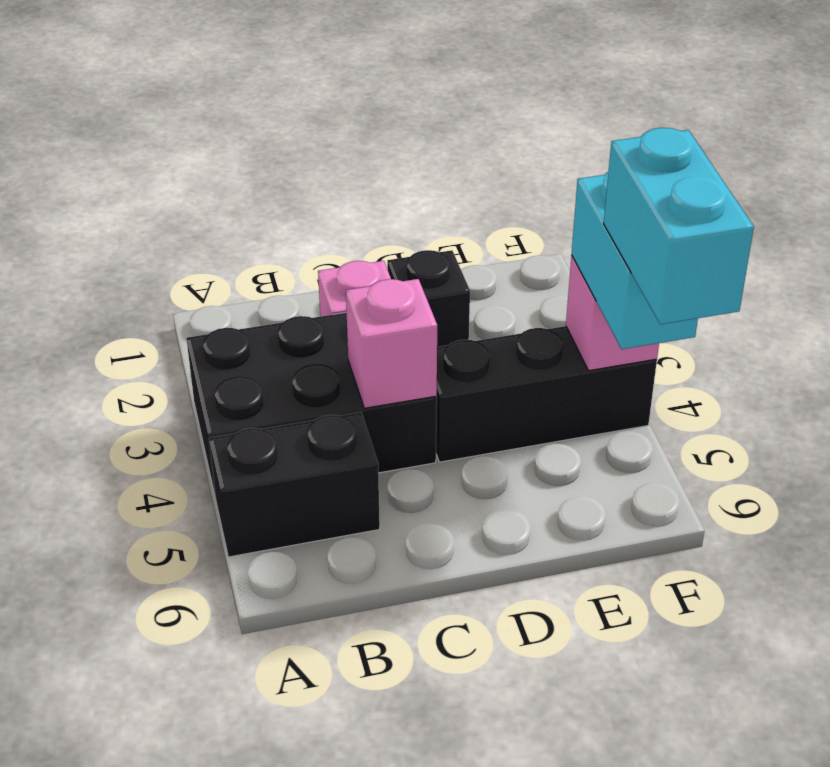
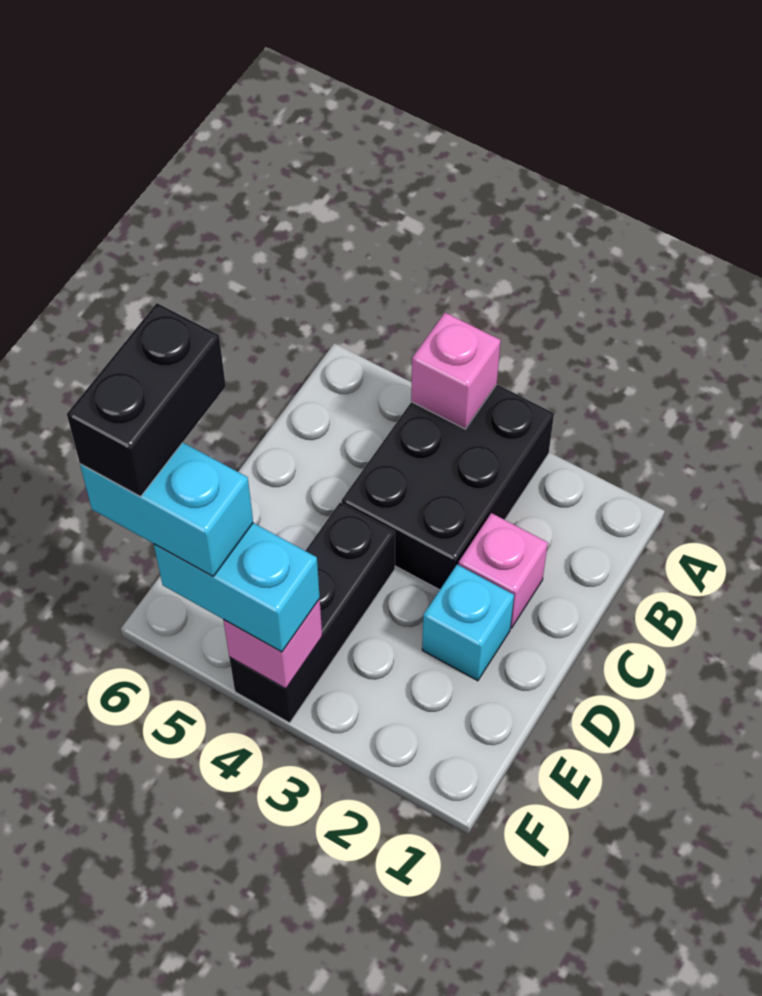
black 1x2 brick [209,412,380,557] -> black 1x2 brick moved to [67,303,226,496]
pink 1x1 brick [346,279,437,408] -> pink 1x1 brick moved to [411,313,501,429]
black 1x1 brick [387,250,470,347] -> cyan 1x1 brick [422,565,514,681]

